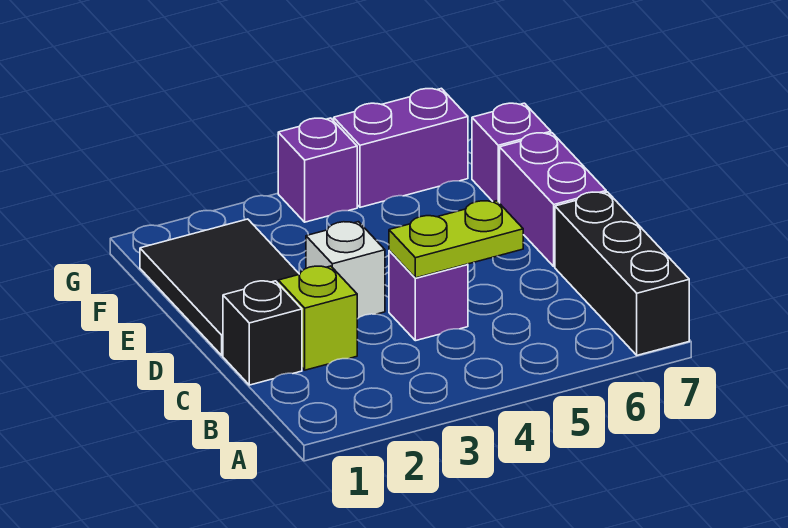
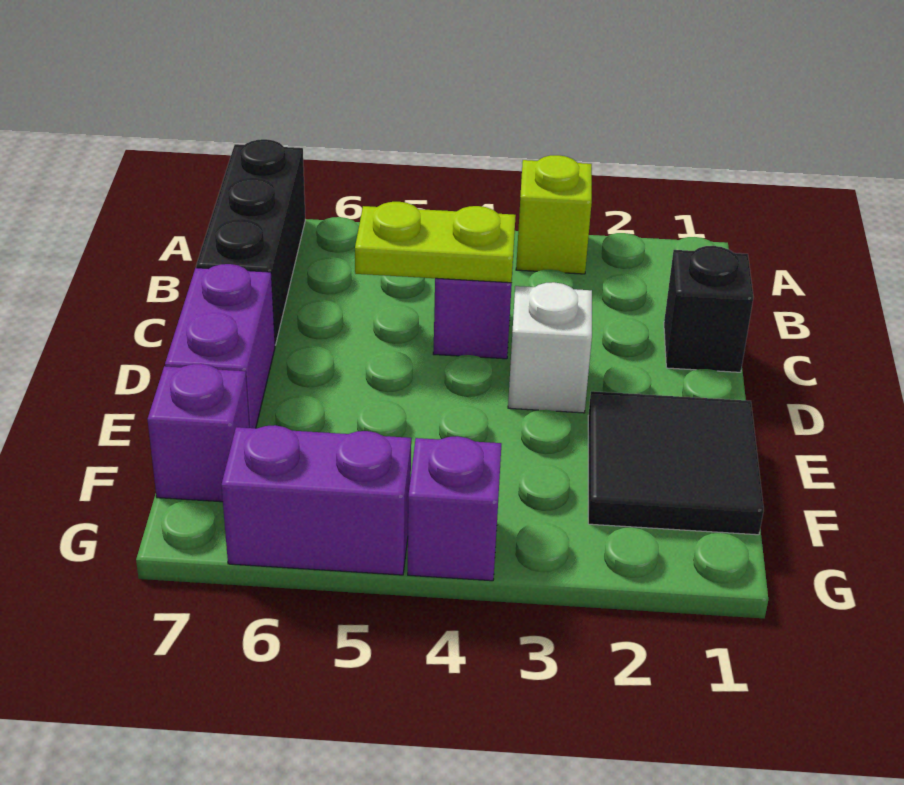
lime 1x1 brick [278,266,357,370] -> lime 1x1 brick moved to [516,155,592,274]
black 2x3 tile [140,219,299,355] -> black 2x2 tile [588,391,764,535]

